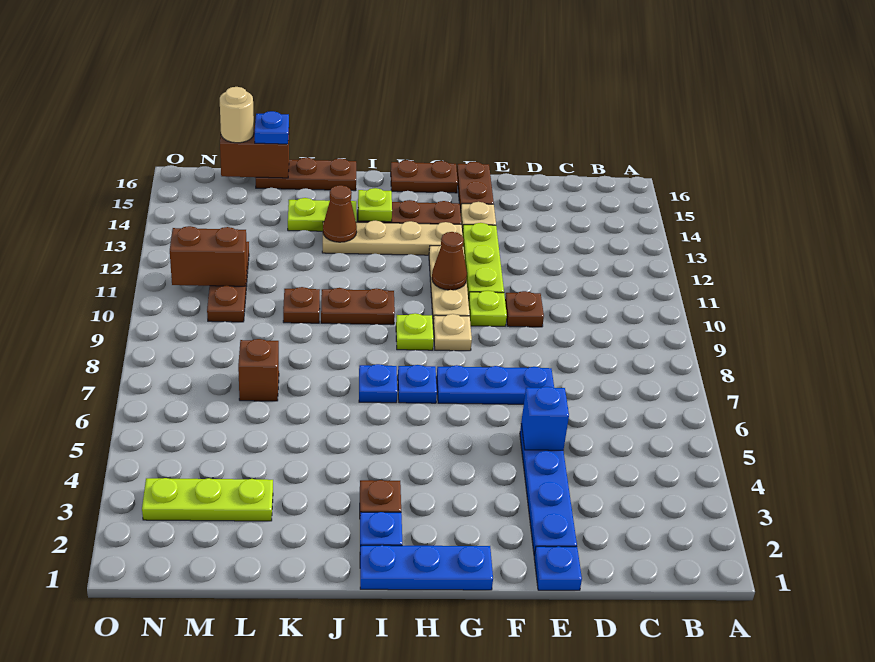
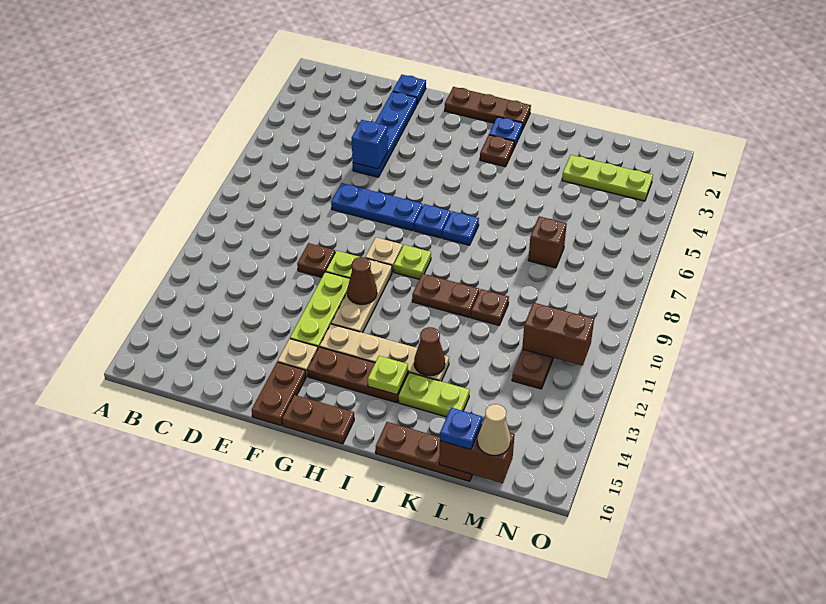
blue 1x3 plate [360,545,493,590] -> brown 1x3 plate [445,87,531,130]
tan 1x1 round brick [220,87,254,143] -> tan 1x1 cone [477,404,511,455]

